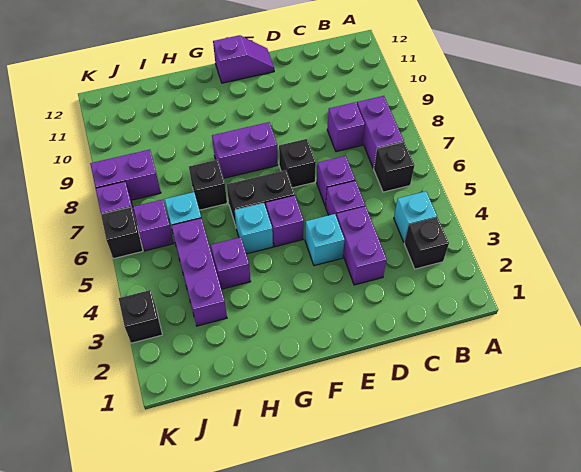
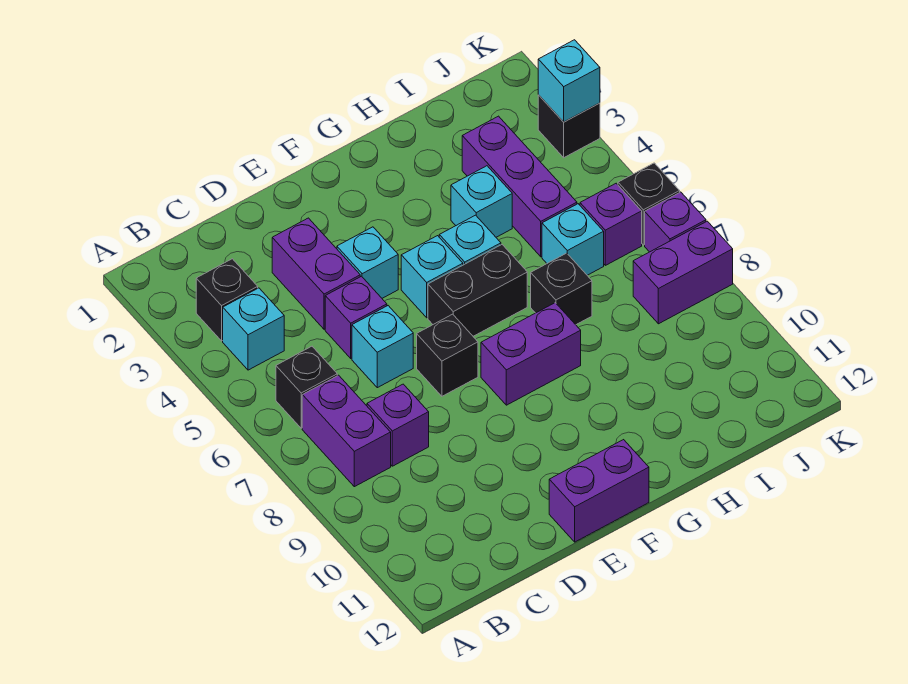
purple 1x1 brick [317,156,355,206] -> cyan 1x1 brick [352,306,413,388]
purple 1x2 slope [213,35,274,83] -> purple 1x2 brick [549,440,649,542]
purple 1x1 brick [266,195,304,247] -> cyan 1x1 brick [401,236,463,318]
purple 1x1 brick [211,237,251,289] -> cyan 1x1 brick [451,166,512,237]
none -> cyan 1x1 brick [538,40,600,122]

